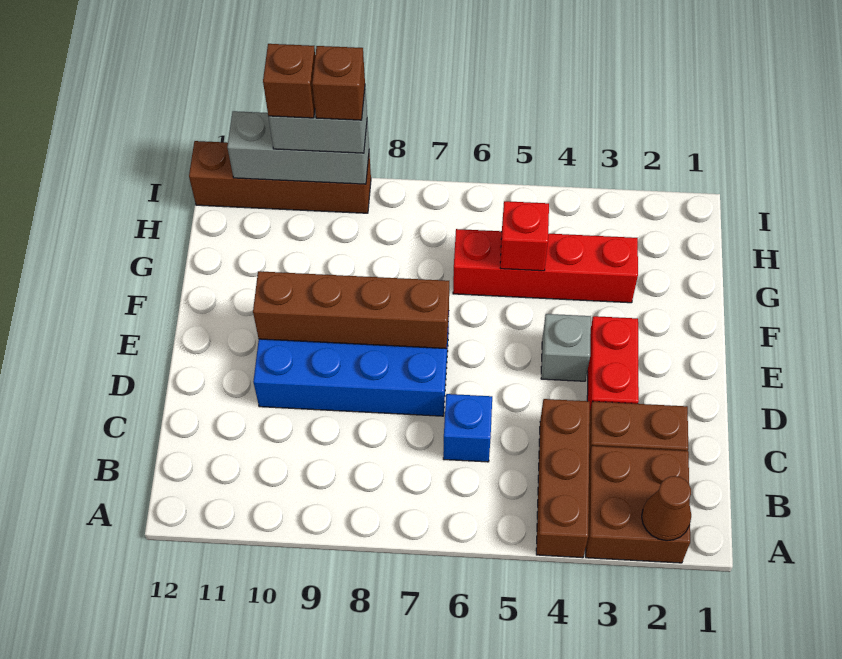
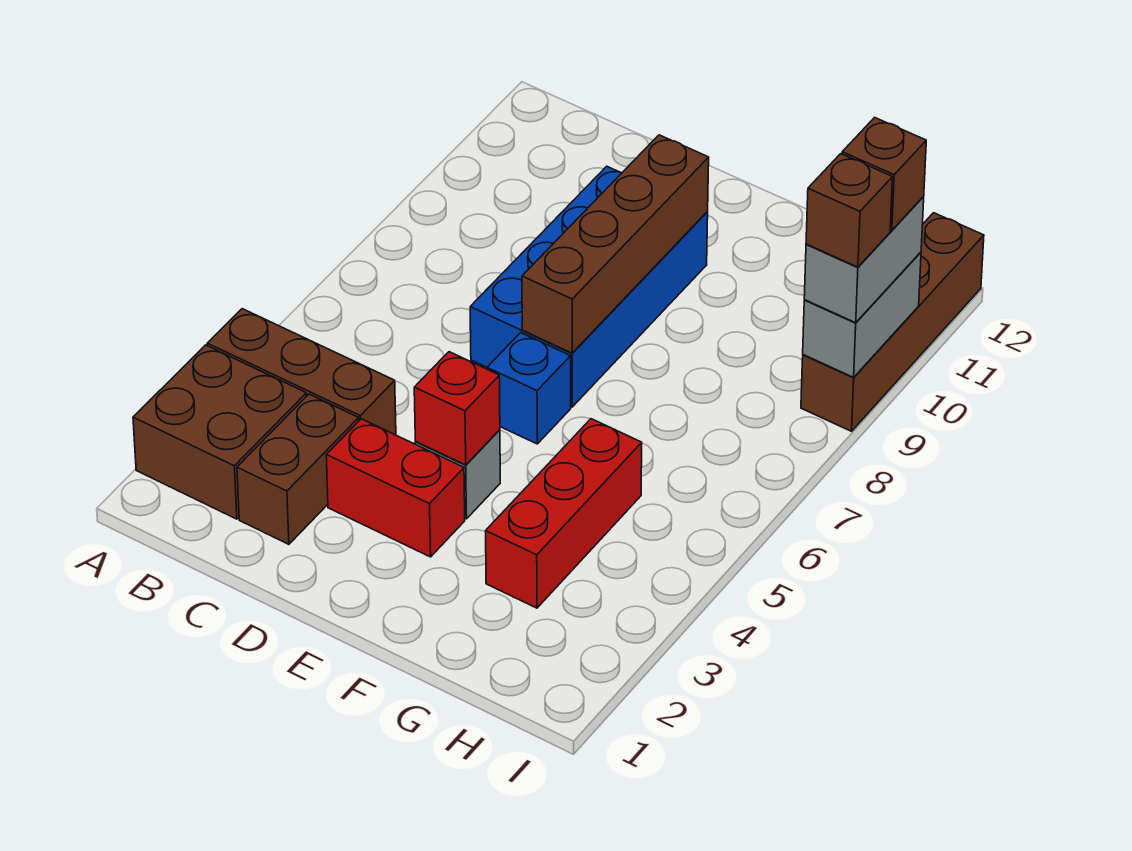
brown 1x1 cone [642,476,691,541] -> none
blue 1x1 brick [443,394,492,462] -> blue 1x1 brick moved to [487,333,571,444]
red 1x4 brick [453,229,638,303] -> red 1x3 brick [486,419,642,608]
red 1x1 brick [500,201,549,271] -> red 1x1 brick moved to [414,352,500,465]
grey 1x3 brick [227,111,369,184] -> grey 1x2 brick [803,252,921,377]

